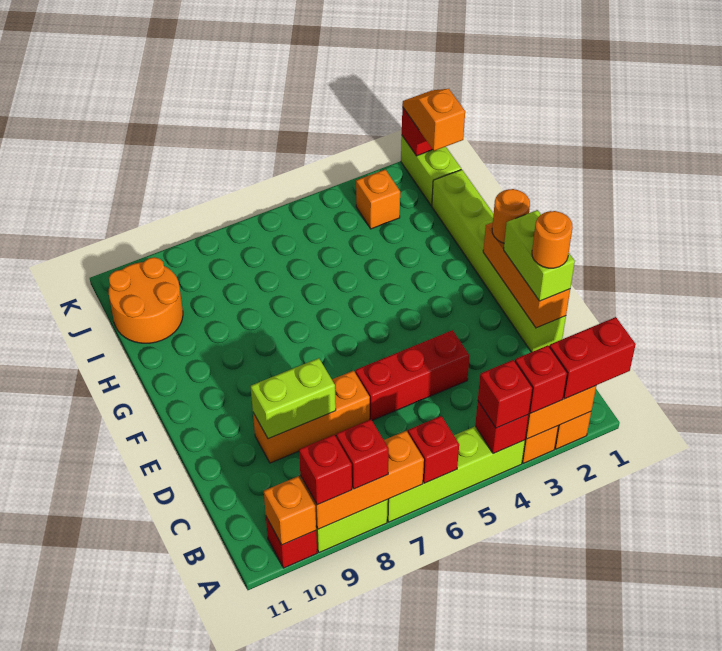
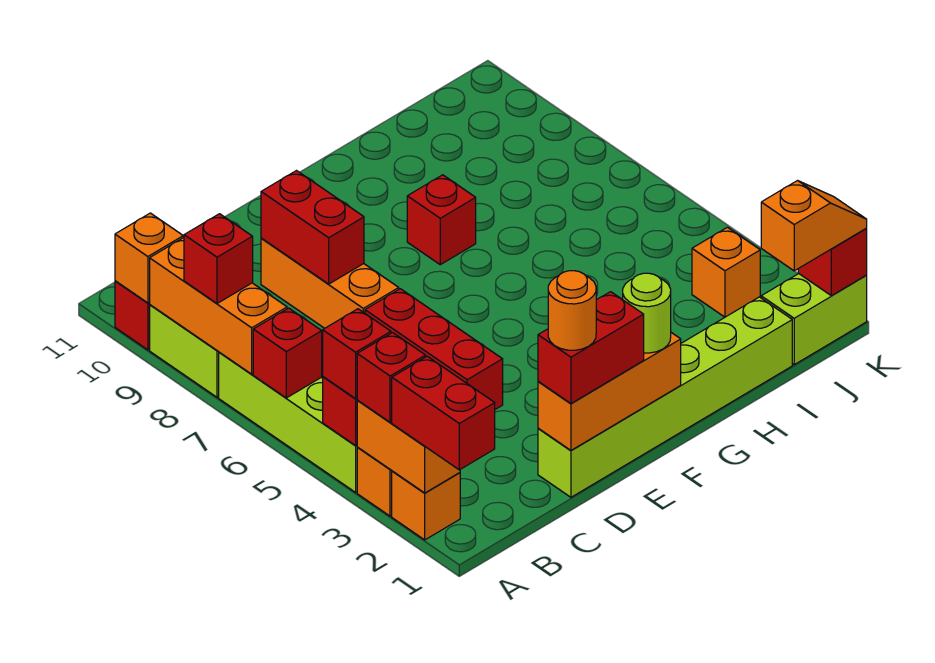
red 1x1 brick [299,435,352,505] -> red 1x1 brick moved to [407,175,476,265]
lime 1x2 brick [504,210,575,301] -> red 1x2 brick [538,292,644,403]
lime 1x2 brick [251,358,336,439] -> red 1x2 brick [261,171,364,284]
orange 1x1 round brick [492,189,530,243] -> lime 1x1 round brick [622,273,671,353]
orange 2x2 round brick [109,257,183,343] -> none

